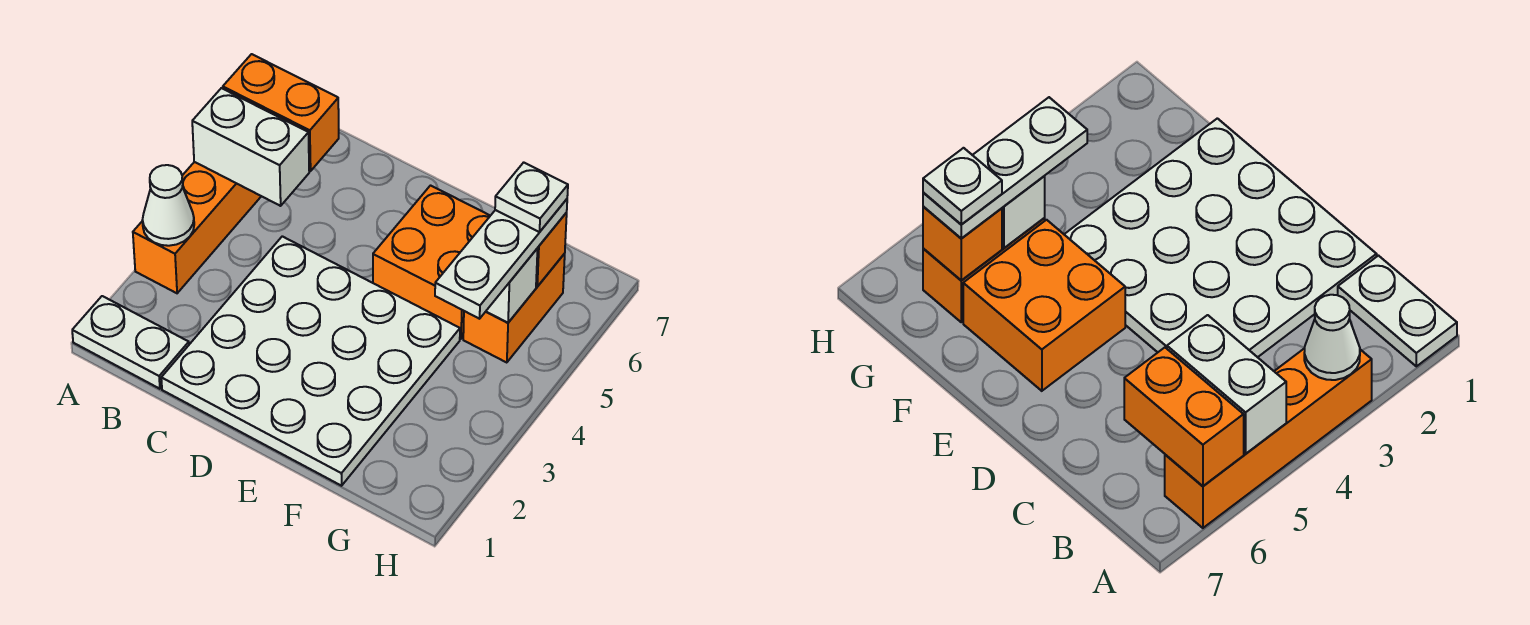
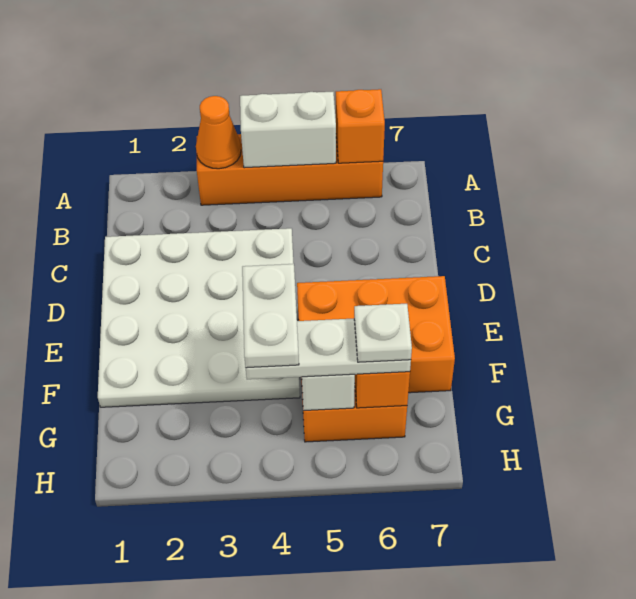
white 1x2 plate [72,296,189,389] -> white 1x2 plate moved to [242,264,299,368]
white 1x1 cone [142,165,194,246] -> orange 1x1 cone [196,96,241,169]
white 1x2 brick [192,88,309,206] -> white 1x2 brick turned to [240,92,336,168]
orange 1x2 brick [223,54,339,171] -> orange 1x1 brick [336,89,385,163]
orange 2x2 brick [373,186,490,339] -> orange 2x3 brick [297,276,455,393]

